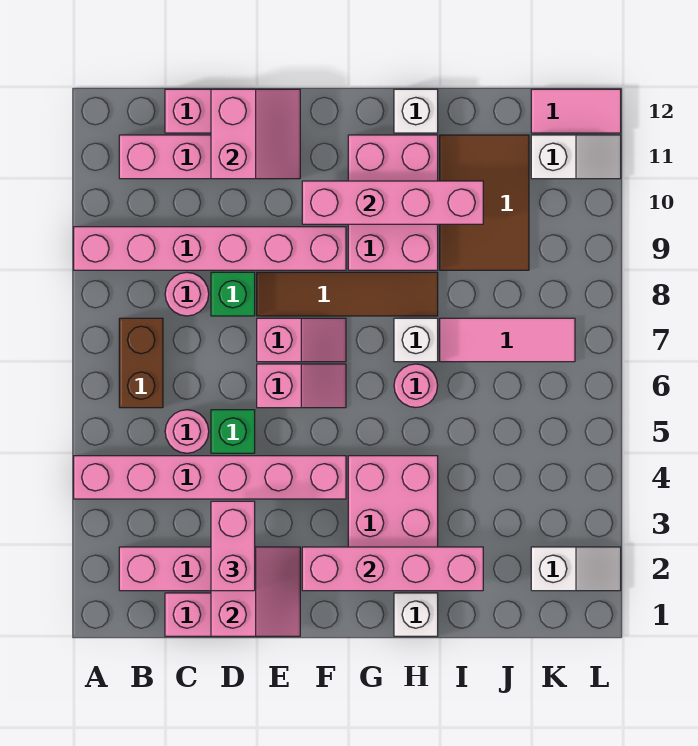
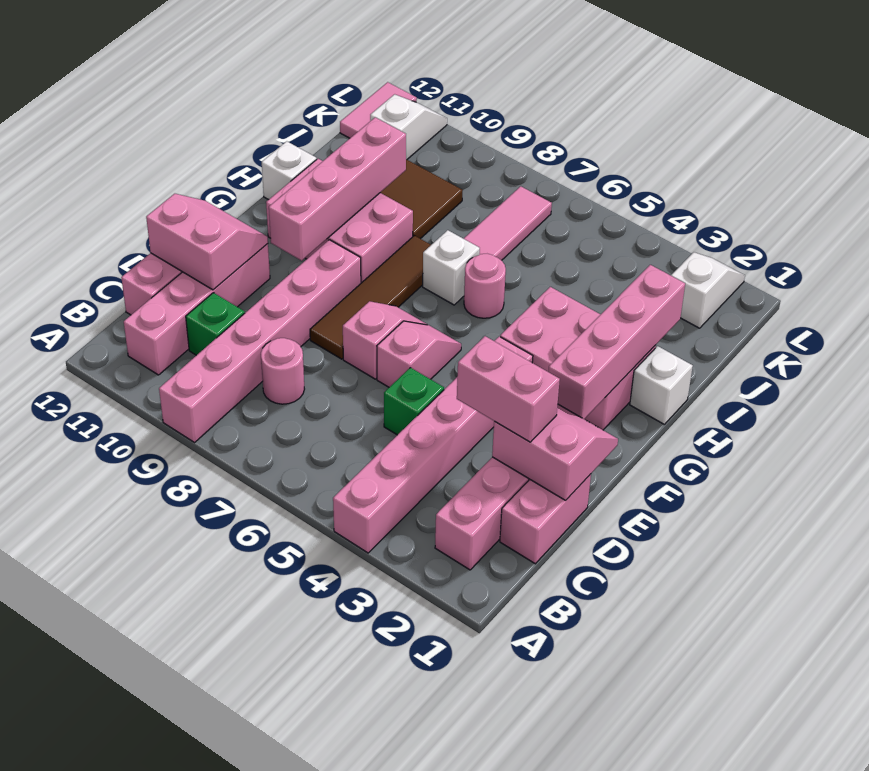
brown 1x2 brick [119,318,163,408] -> none
pink 1x1 round brick [165,410,209,453] -> none
green 1x1 brick [211,272,255,316] -> green 1x1 brick moved to [186,293,245,355]

